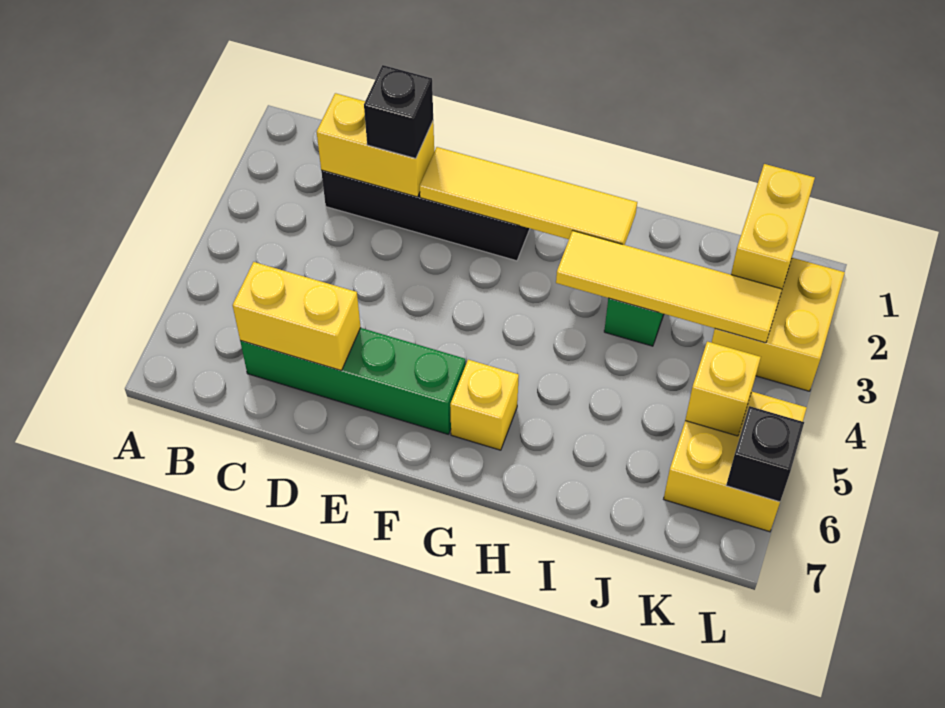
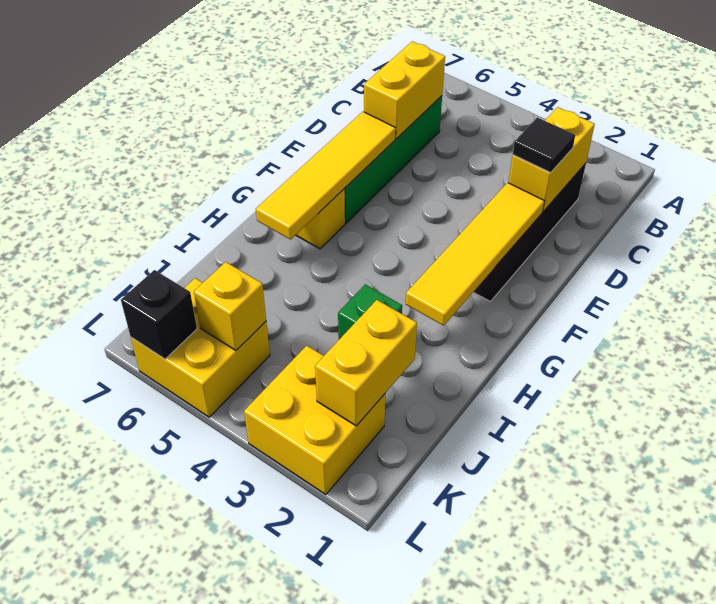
black 1x1 brick [364,65,433,158] -> black 1x1 tile [513,117,575,173]
yellow 1x4 tile [556,231,782,343] -> yellow 1x4 tile moved to [256,112,396,239]
yellow 1x2 brick [731,164,815,289] -> yellow 1x2 brick turned to [315,300,417,426]

